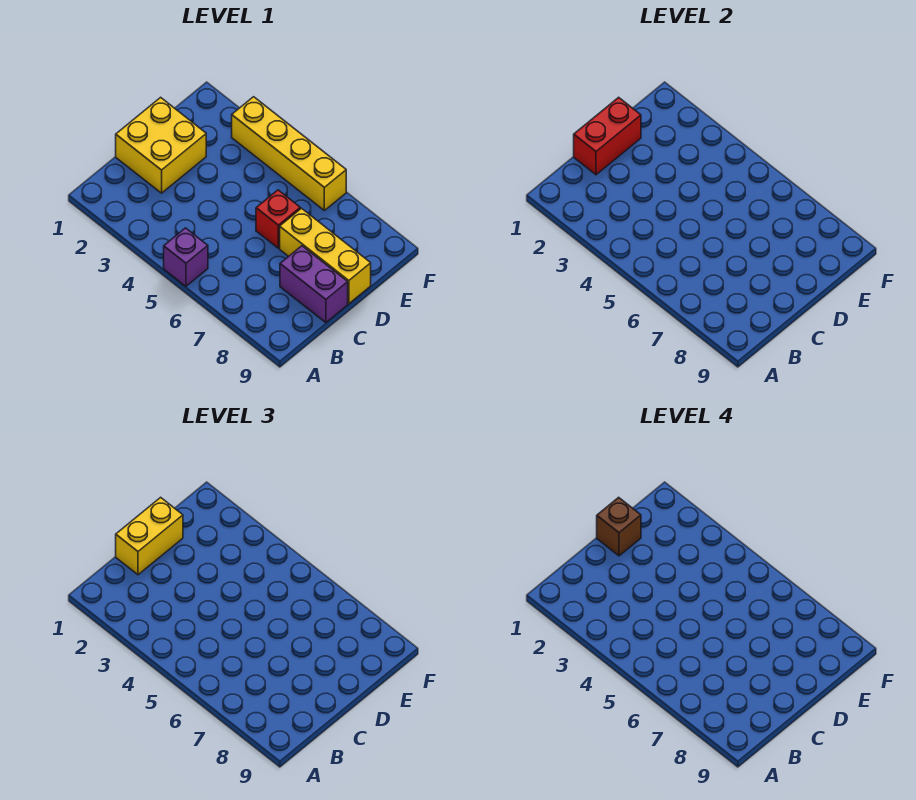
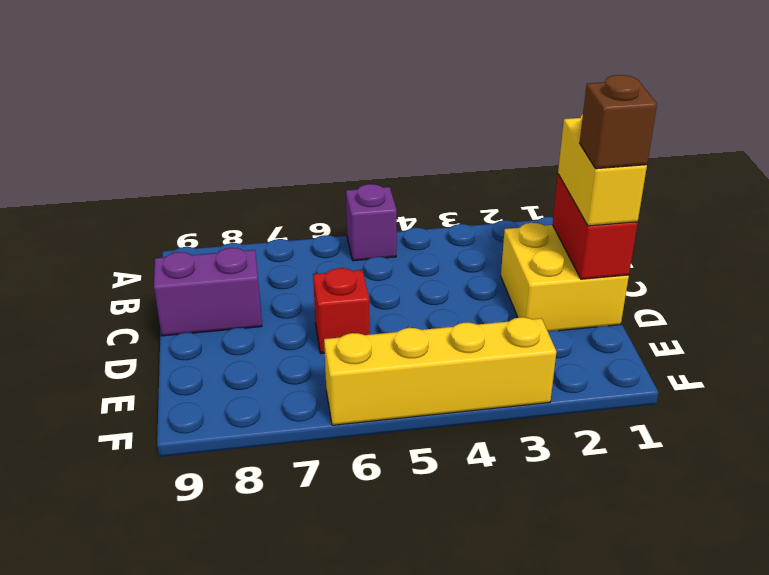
yellow 1x3 brick [280,208,371,304] -> none

